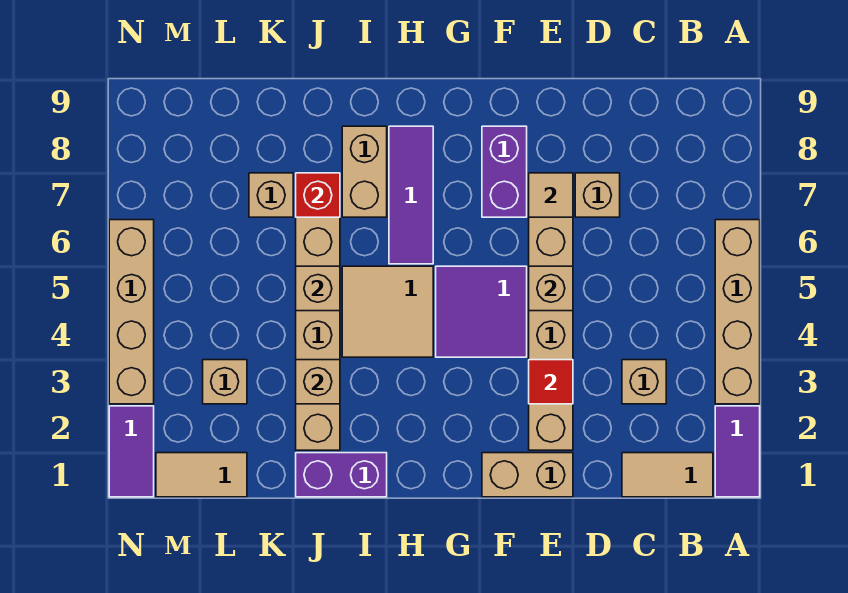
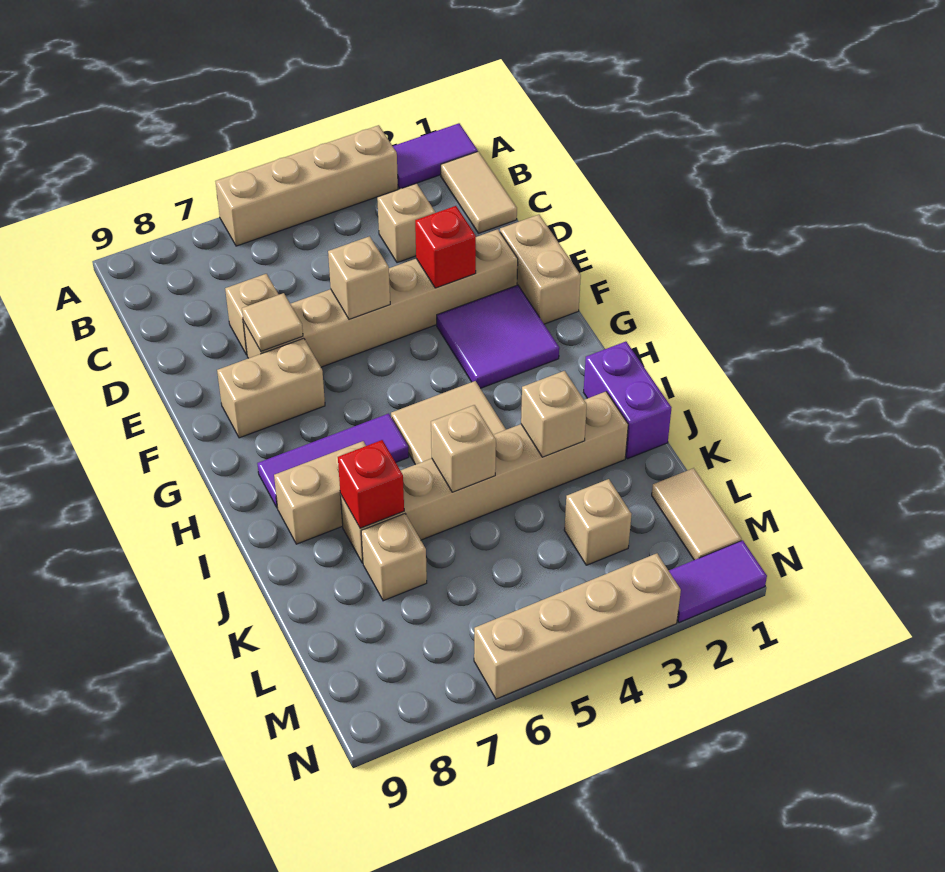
red 1x1 tile [529,360,573,404] -> red 1x1 brick [415,206,476,288]
purple 2x2 tile [436,266,527,357] -> purple 2x2 tile moved to [437,285,559,388]
purple 1x2 brick [482,126,527,217] -> tan 1x2 brick [217,338,325,438]

